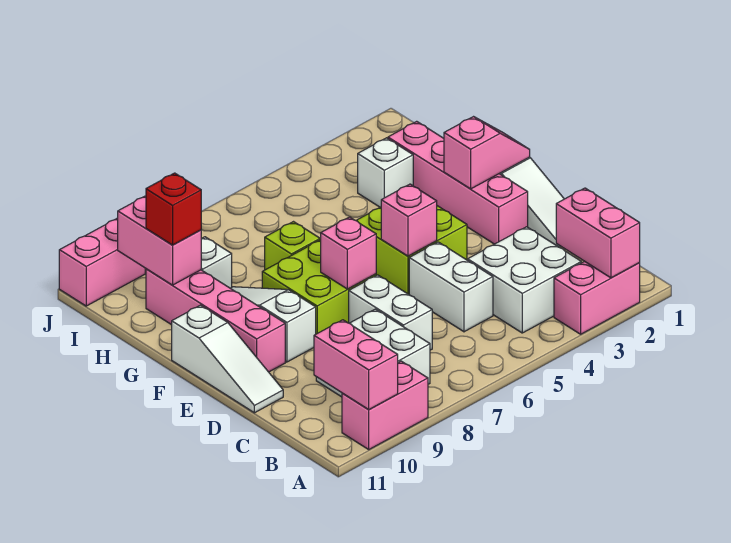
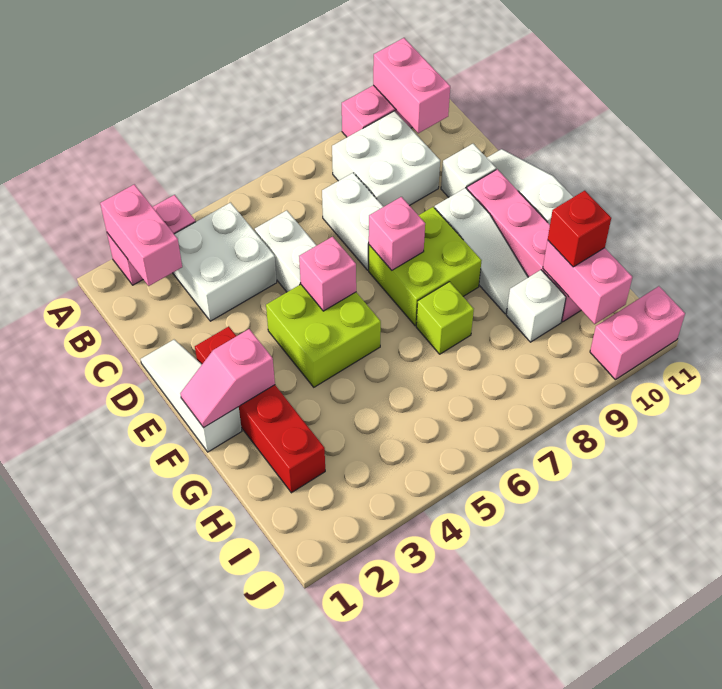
pink 1x4 brick [388,121,528,244] -> red 1x4 brick [195,326,325,493]
white 1x1 brick [358,138,413,207] -> white 1x1 brick moved to [441,144,496,197]

